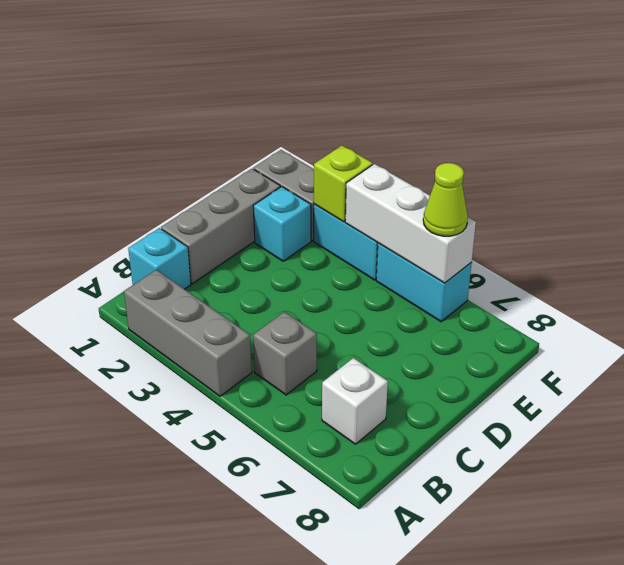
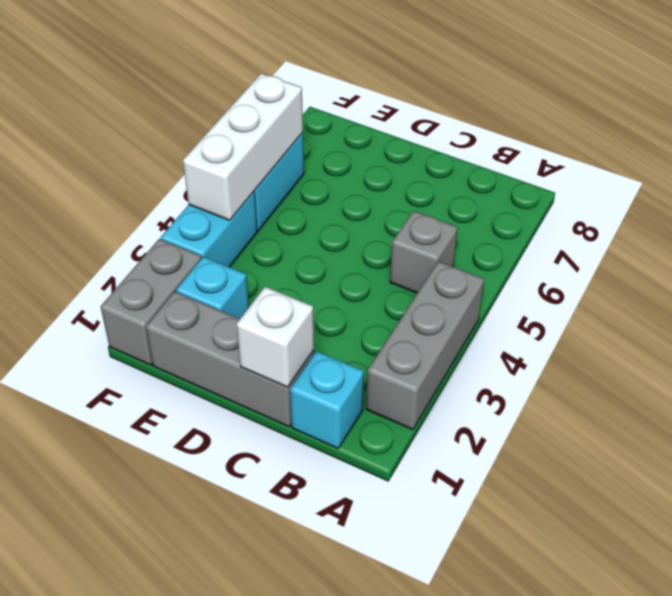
white 1x1 brick [322,358,388,444] -> white 1x1 brick moved to [237,287,314,387]
lime 1x1 brick [314,145,373,222] -> none
lime 1x1 cone [423,163,468,236] -> none

